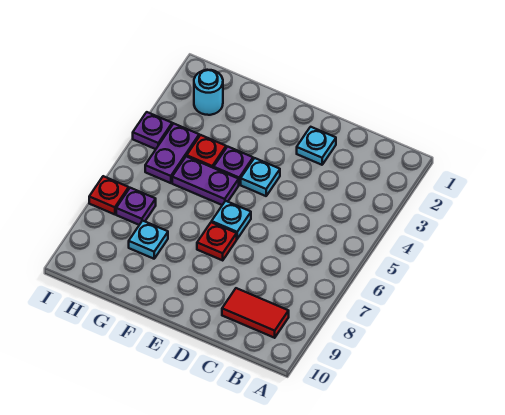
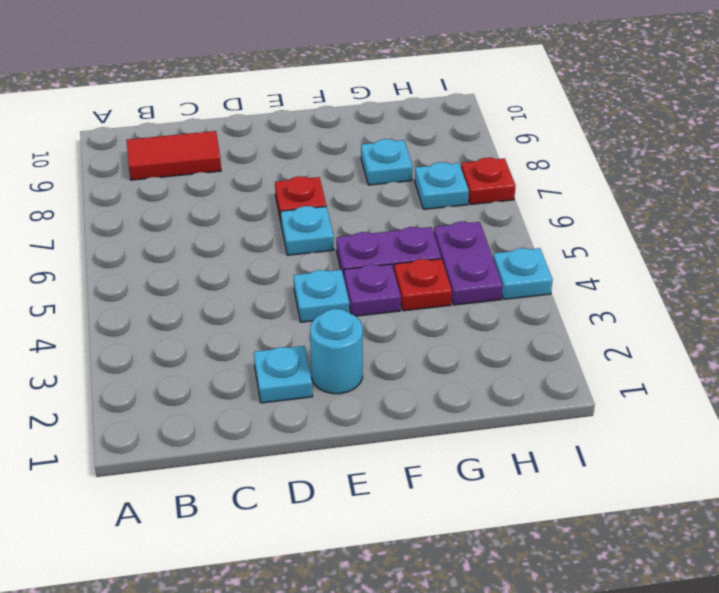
cyan 1x1 round brick [194,70,223,115] -> cyan 1x1 round brick moved to [310,309,363,394]
purple 1x1 plate [116,188,156,225] -> cyan 1x1 plate [415,162,469,209]
purple 1x1 plate [133,112,172,149] -> cyan 1x1 plate [493,248,553,299]

